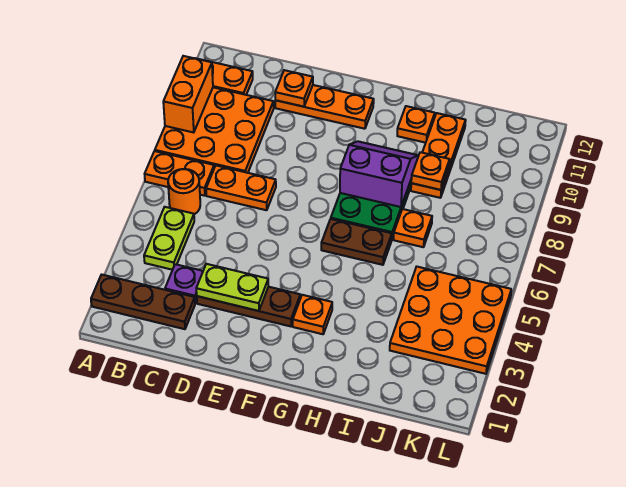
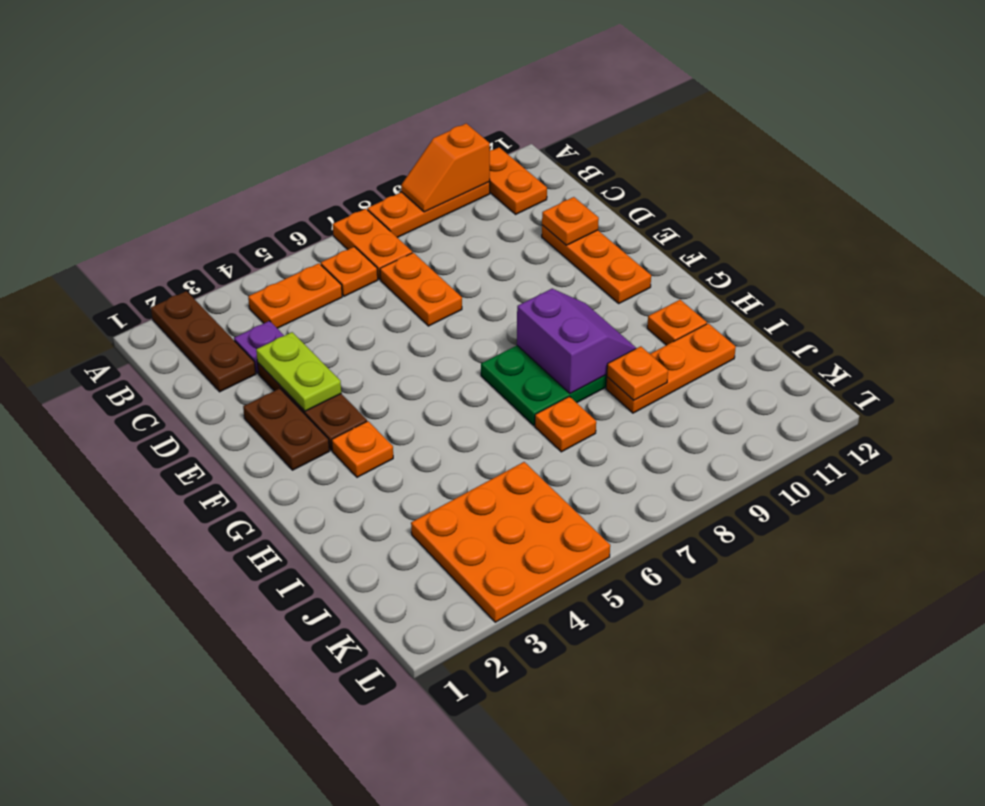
orange 3x3 plate [155,87,274,173] -> orange 1x3 plate [367,182,490,238]
orange 1x2 brick [163,56,213,133] -> orange 1x2 slope [401,123,490,212]
lime 1x2 plate [144,207,194,270] -> orange 1x2 plate [248,263,342,328]
orange 1x1 round brick [168,169,200,214] -> orange 1x1 plate [321,247,378,296]
brown 1x2 plate [321,219,392,265] -> brown 1x2 plate moved to [243,388,329,470]

